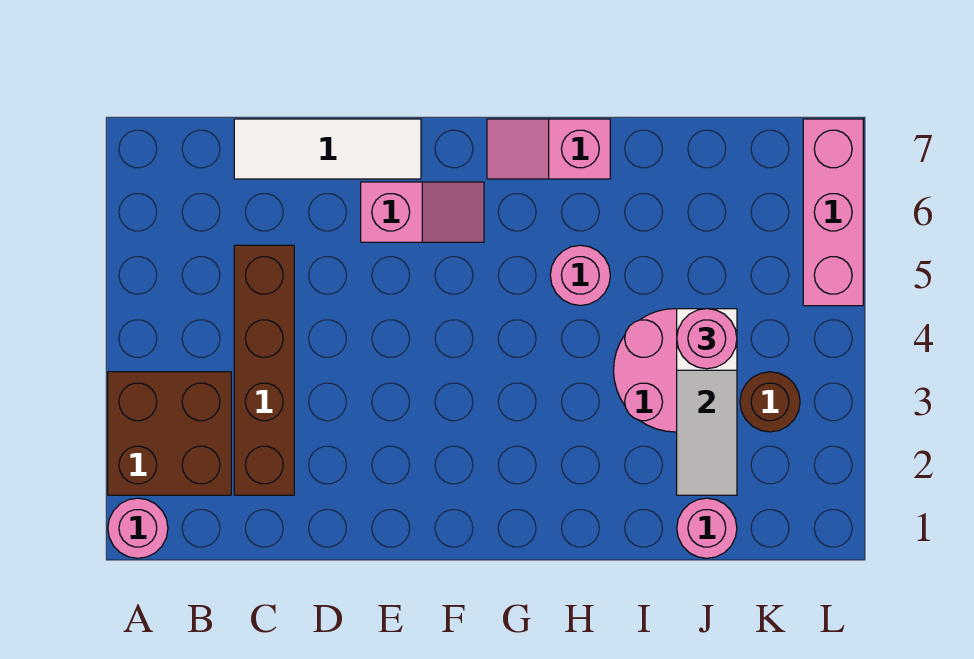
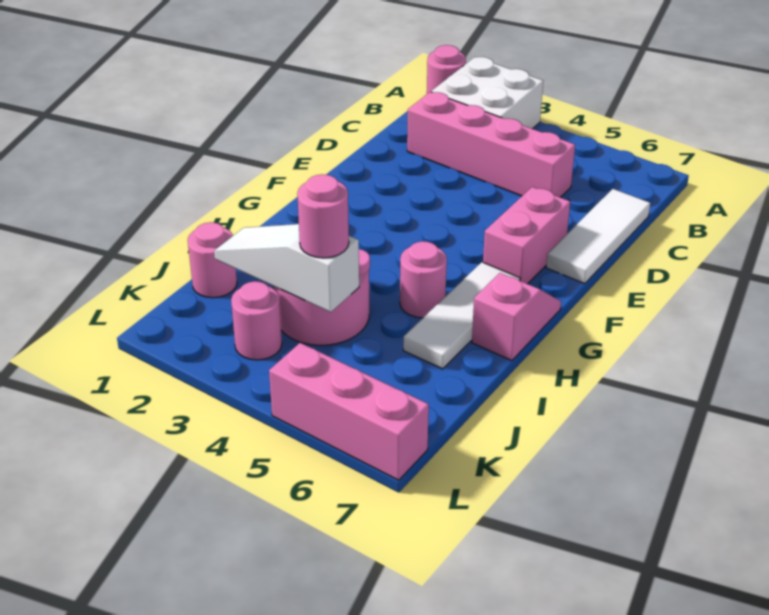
brown 2x2 brick [108,372,231,495] -> white 2x2 brick [431,57,543,129]
brown 1x4 brick [234,245,294,495] -> pink 1x4 brick [407,92,575,197]
pink 1x2 slope [361,182,484,242] -> pink 1x2 brick [483,187,570,284]
none -> white 1x3 tile [403,262,520,369]
brown 1x1 round brick [740,372,800,432] -> pink 1x1 round brick [231,281,282,360]

